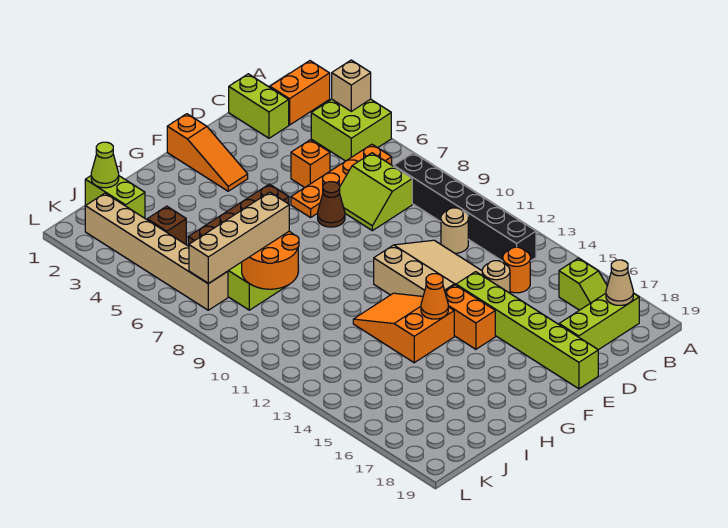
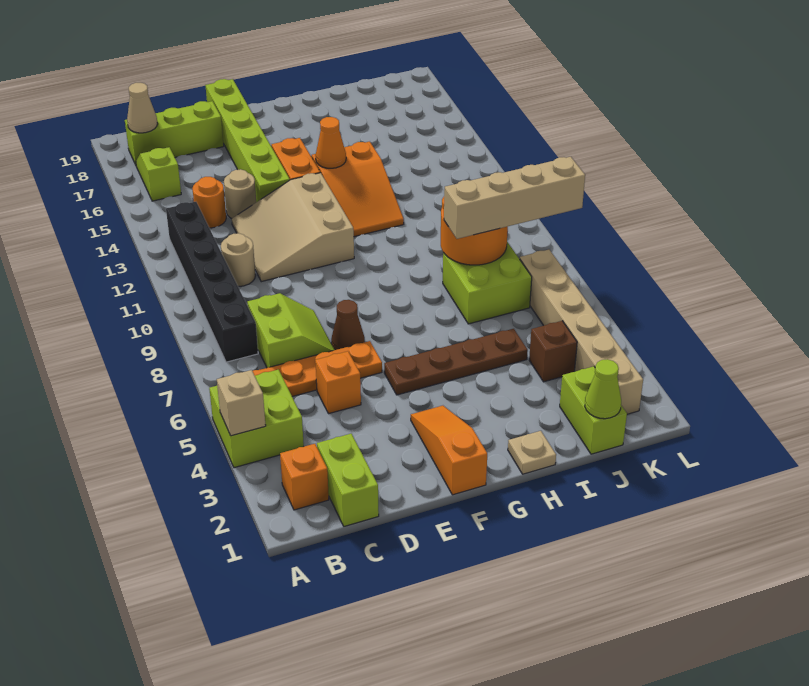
orange 1x2 brick [270,61,330,125] -> orange 1x1 brick [280,444,329,510]
none -> tan 1x1 plate [508,431,556,474]

